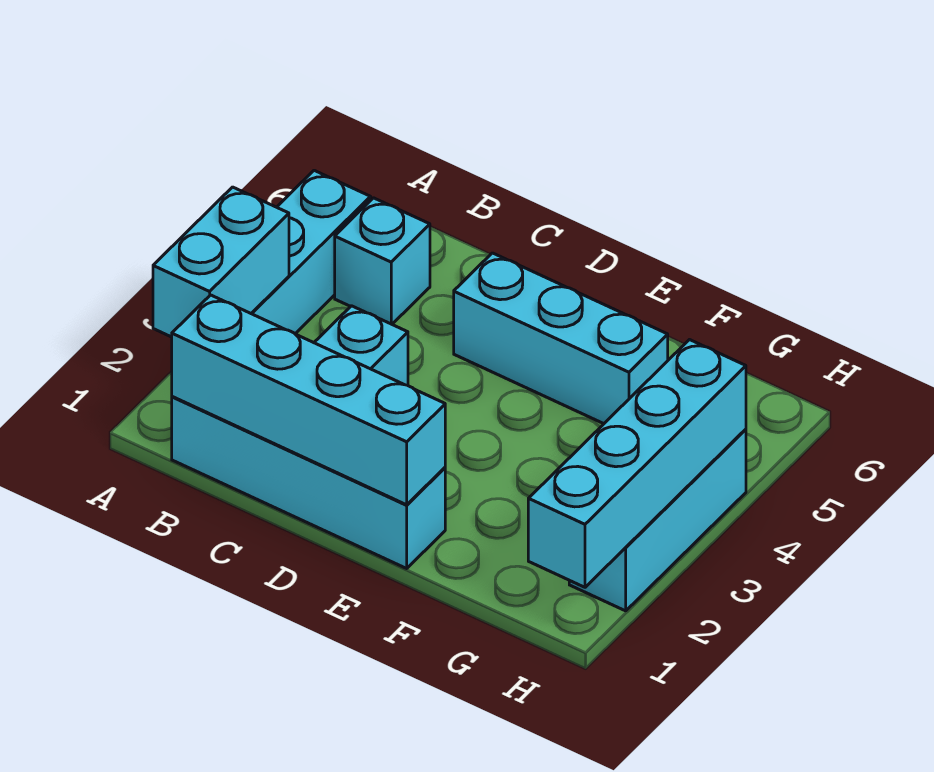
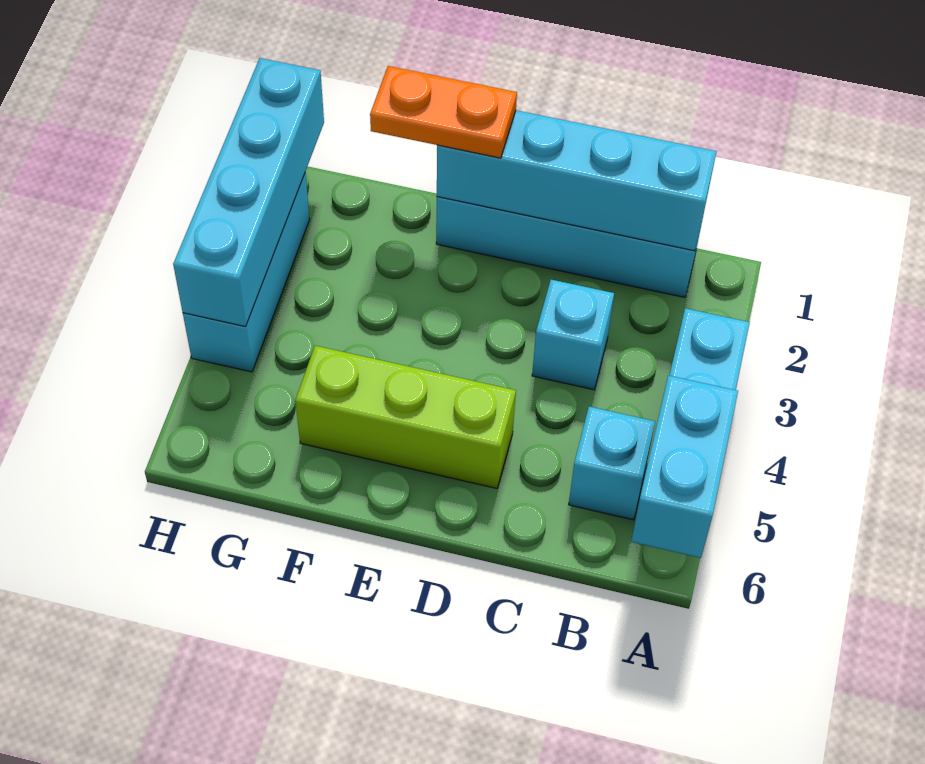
cyan 1x2 brick [153,187,289,337] -> cyan 1x2 brick moved to [631,376,738,558]
cyan 1x3 brick [454,253,668,424] -> lime 1x3 brick [295,346,516,488]
none -> orange 1x2 plate [370,66,517,158]

